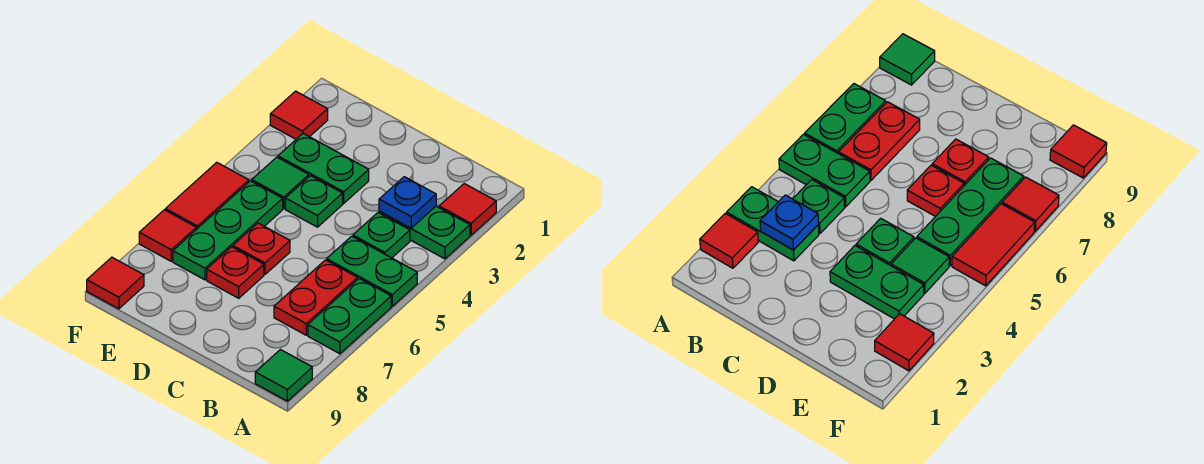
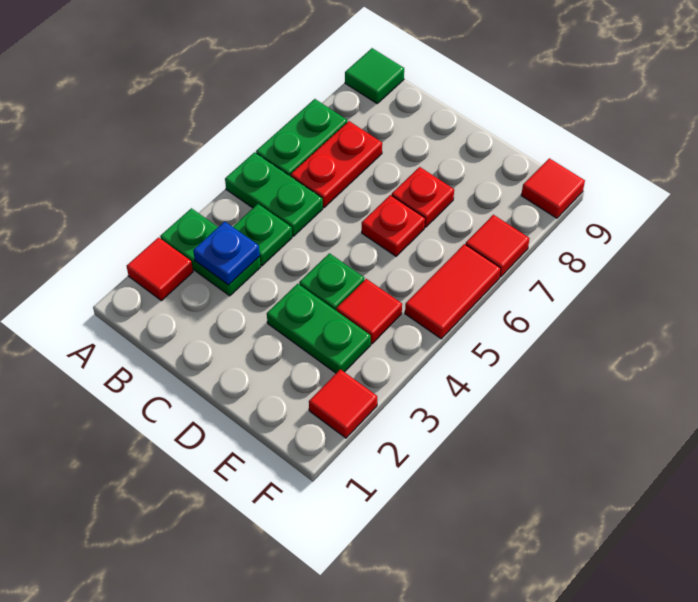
green 1x1 tile [252,157,309,209] -> red 1x1 tile [336,279,402,344]
green 1x3 plate [173,181,283,280] -> none

